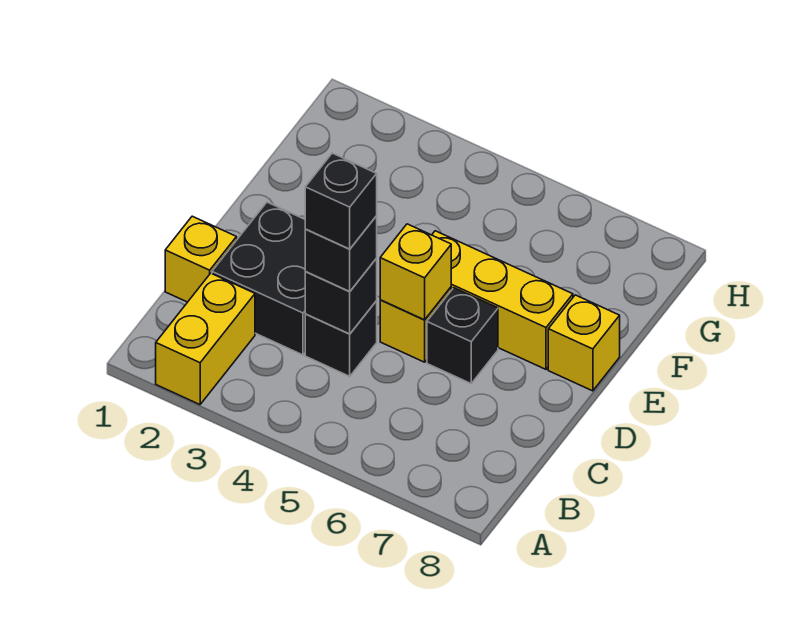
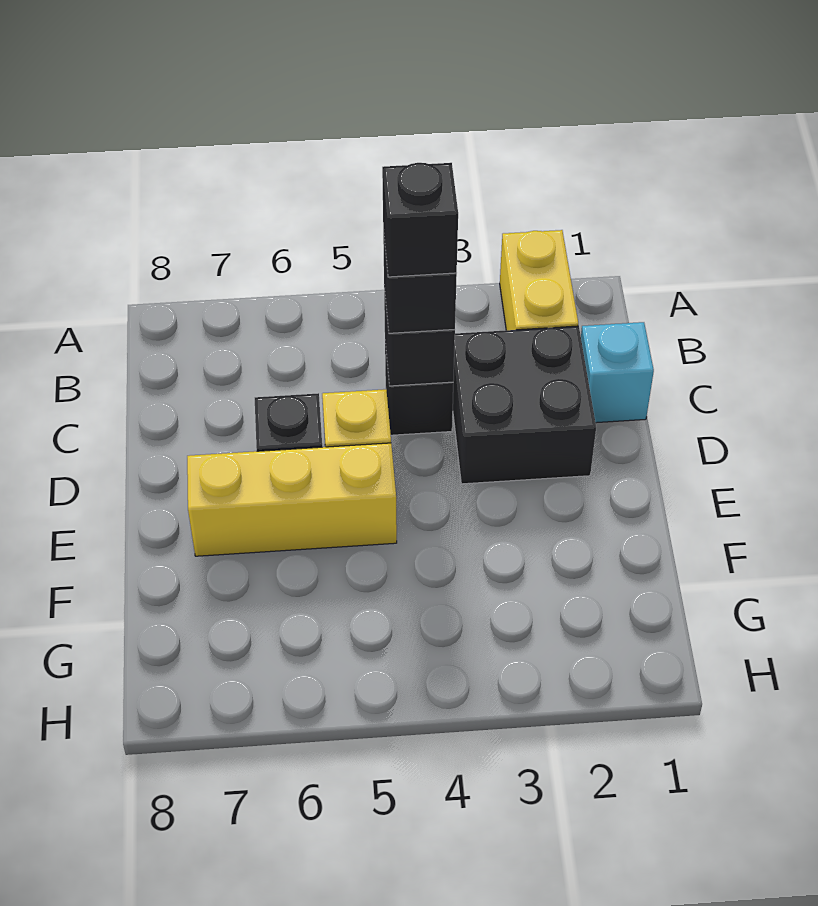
yellow 1x1 brick [165,216,237,302] -> cyan 1x1 brick [581,322,654,423]
yellow 1x1 brick [380,224,451,320] -> none
yellow 1x1 brick [548,295,620,391] -> none

